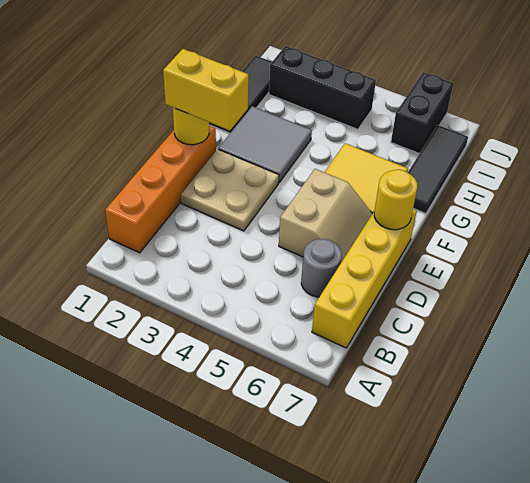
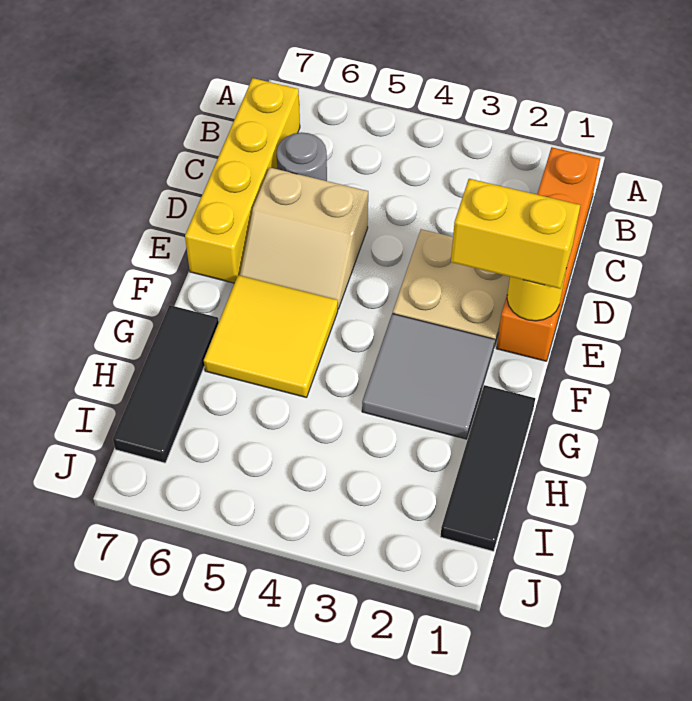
tan 2x2 slope [279,169,372,262] -> tan 2x2 slope turned to [240,167,368,309]
yellow 1x1 round brick [374,169,418,230] -> none
black 1x3 brick [269,46,376,129] -> none
black 1x2 brick [391,72,454,154] -> none

